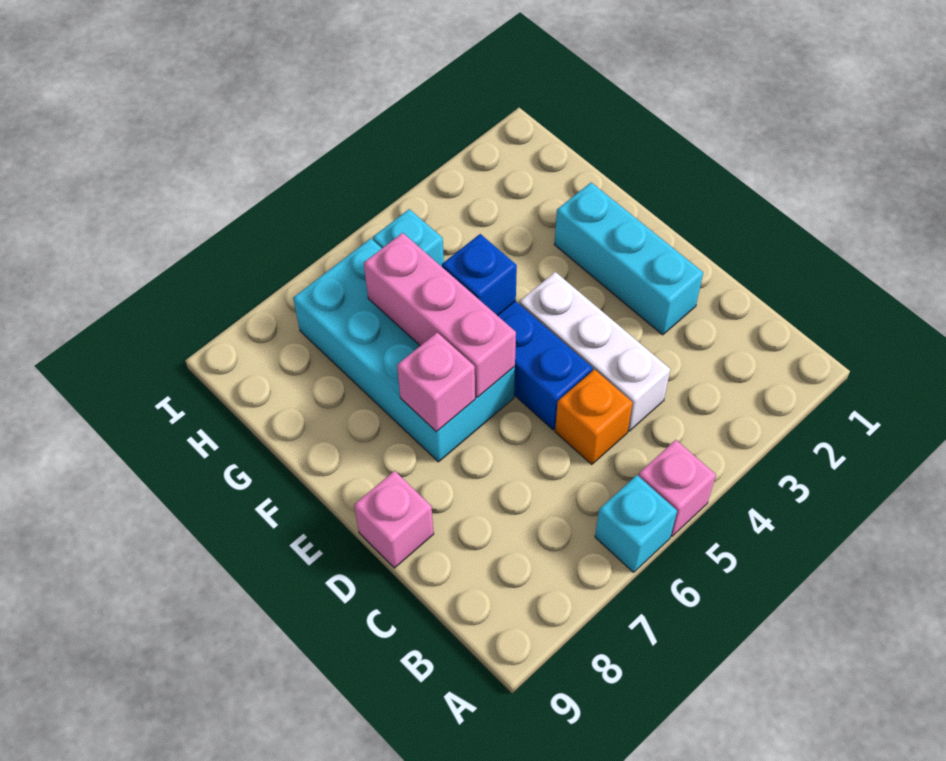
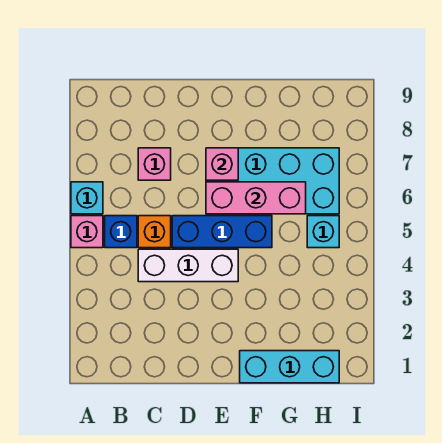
cyan 1x3 brick [554,183,703,335] -> cyan 1x3 brick moved to [240,351,339,383]
pink 1x1 brick [354,471,434,568] -> pink 1x1 brick moved to [138,148,171,180]
blue 1x1 brick [442,234,517,316] -> blue 1x1 brick moved to [105,216,137,248]

